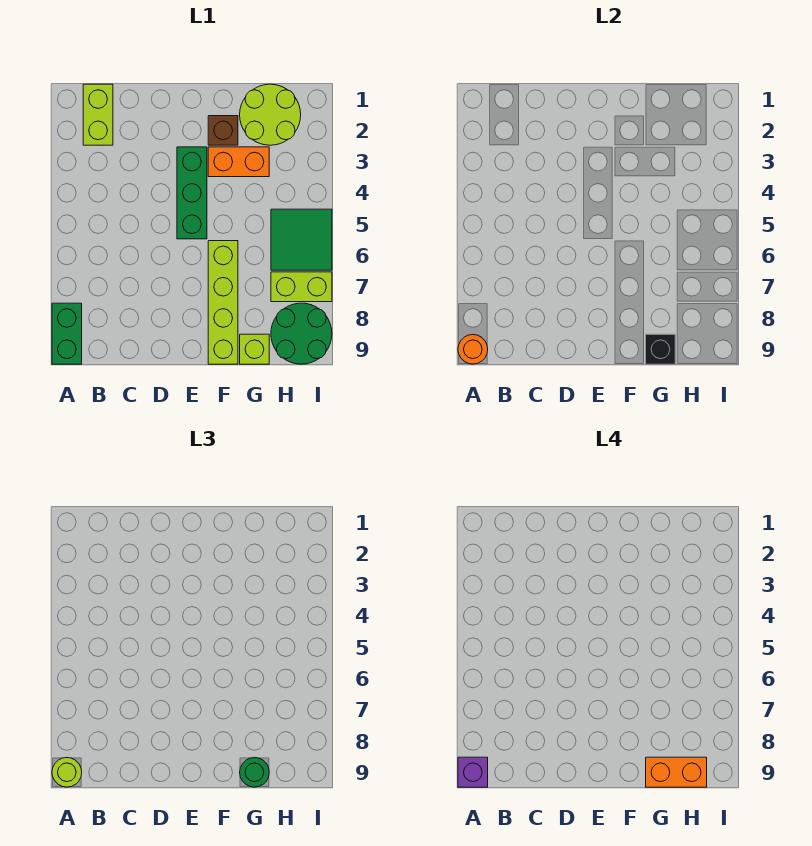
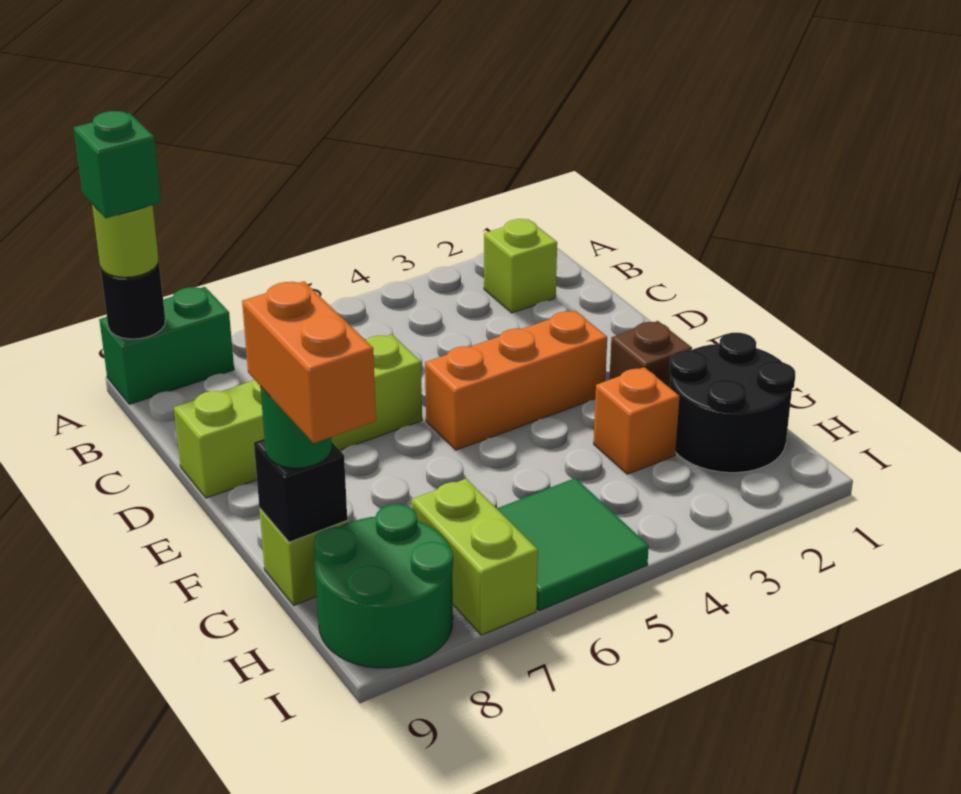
orange 1x1 round brick [458,335,488,364] -> black 1x1 round brick [100,259,165,339]
purple 1x1 brick [458,757,488,787] -> green 1x1 brick [74,111,161,218]
lime 1x2 brick [83,84,113,145] -> lime 1x1 brick [484,219,557,313]
green 1x3 brick [177,147,207,239] -> orange 1x3 brick [425,311,607,450]
orange 1x2 brick [208,147,269,177] -> orange 1x1 brick [594,367,679,474]
lime 1x4 brick [208,241,238,364] -> lime 1x4 brick moved to [174,334,422,498]
lime 2x2 round brick [240,84,301,145] -> black 2x2 round brick [670,333,795,473]

